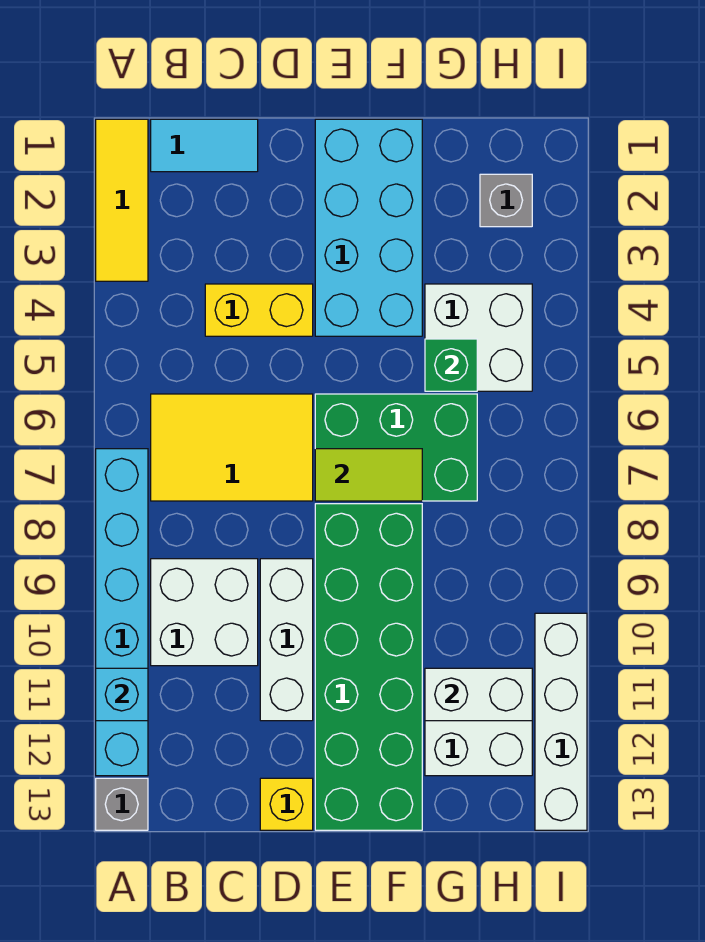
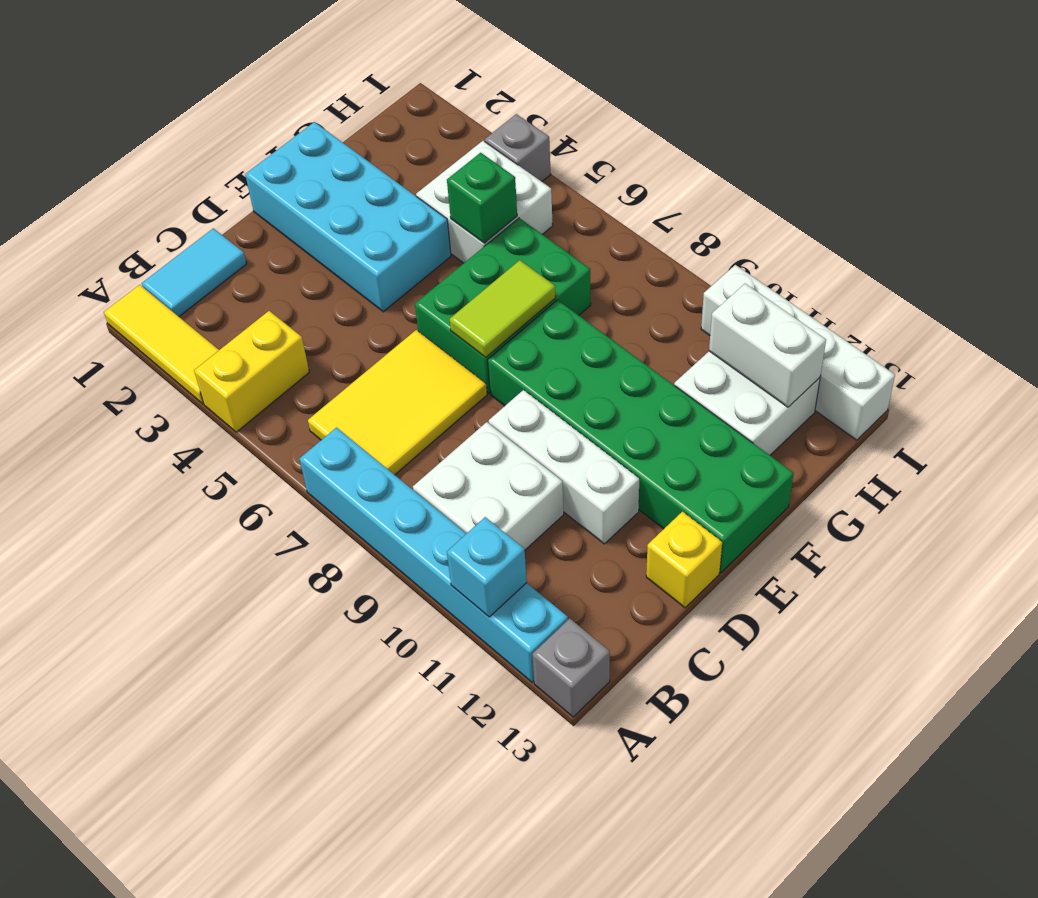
yellow 1x2 brick [205,284,313,336] -> yellow 1x2 brick moved to [194,311,309,432]
white 1x2 brick [425,668,532,721] -> white 1x2 brick turned to [709,284,826,407]
grey 1x1 brick [480,174,532,227] -> grey 1x1 brick moved to [485,114,551,182]

